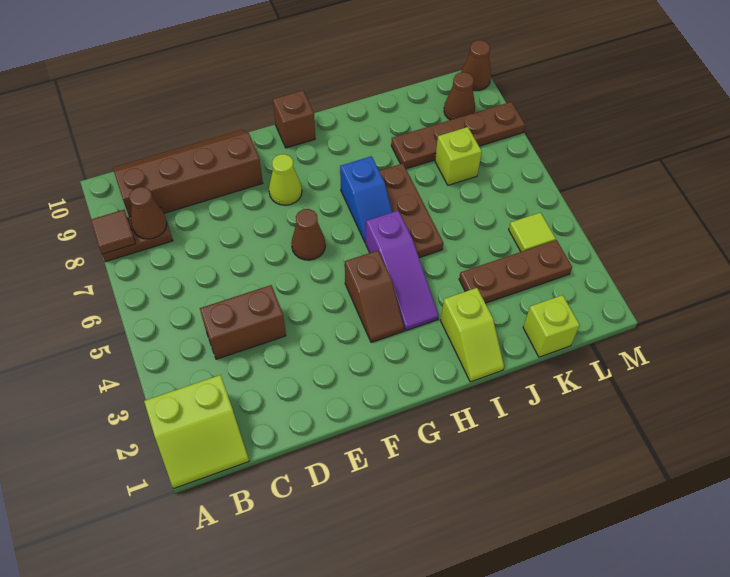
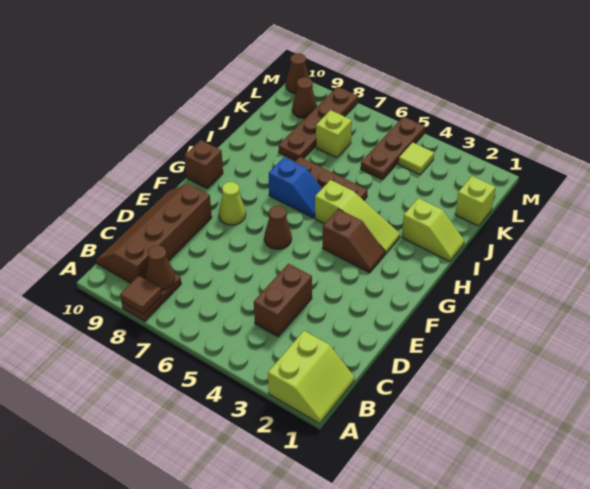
purple 1x3 slope [366,211,439,330] -> lime 1x3 slope [315,180,400,254]
brown 1x3 plate [459,240,572,303] -> brown 1x3 plate moved to [361,117,425,180]

